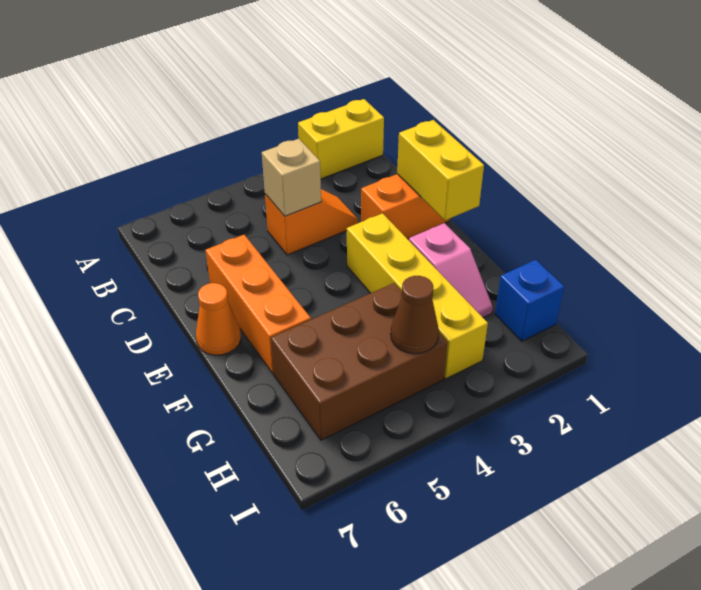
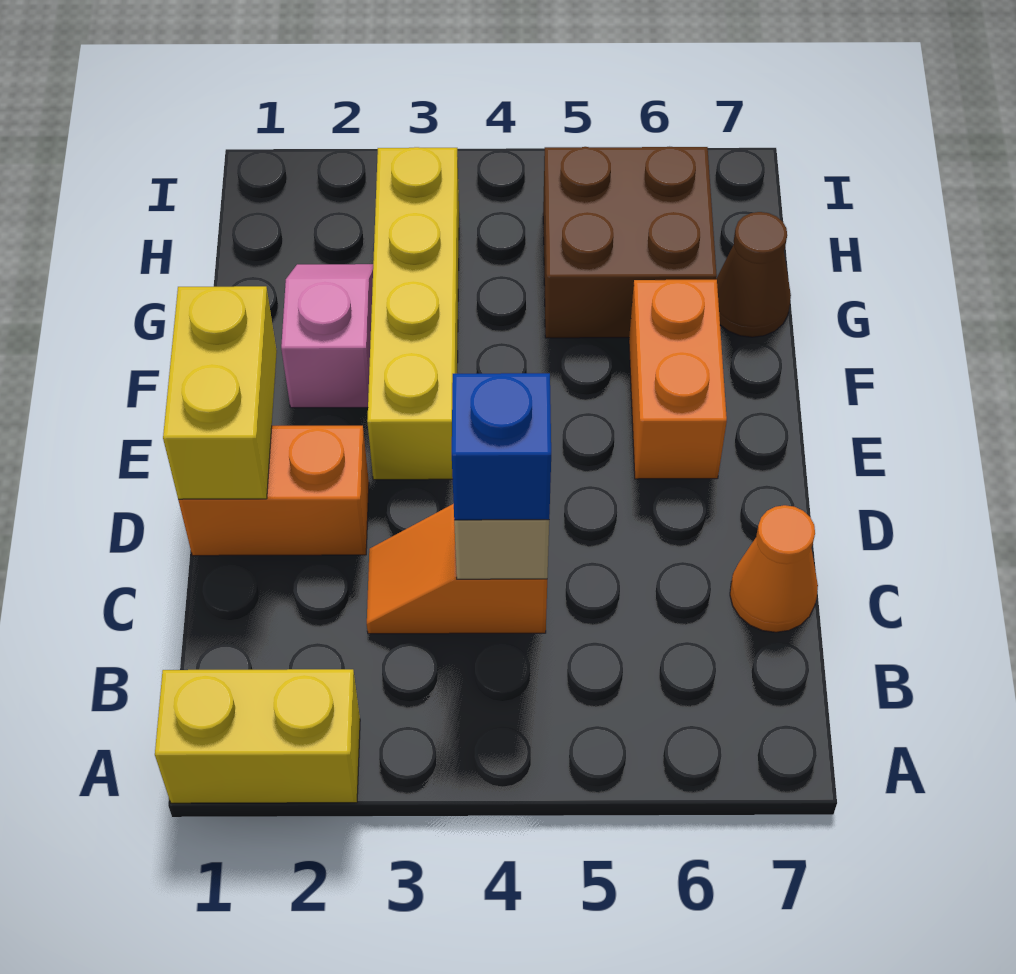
orange 1x3 brick [205,235,311,373] -> orange 1x2 brick [629,280,727,479]
orange 1x1 cone [196,283,241,355] -> orange 1x1 cone moved to [730,505,818,632]
brown 2x3 brick [271,283,448,440] -> brown 2x2 brick [543,147,717,338]
blue 1x1 brick [495,260,564,341] -> blue 1x1 brick moved to [452,373,551,520]
brown 1x1 cone [391,276,439,354] -> brown 1x1 cone moved to [716,212,791,337]

